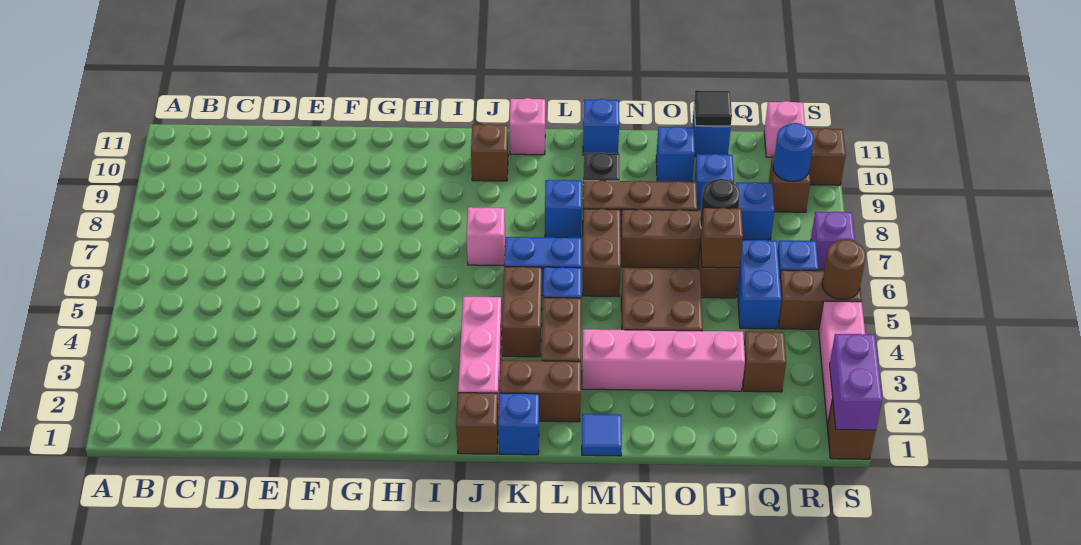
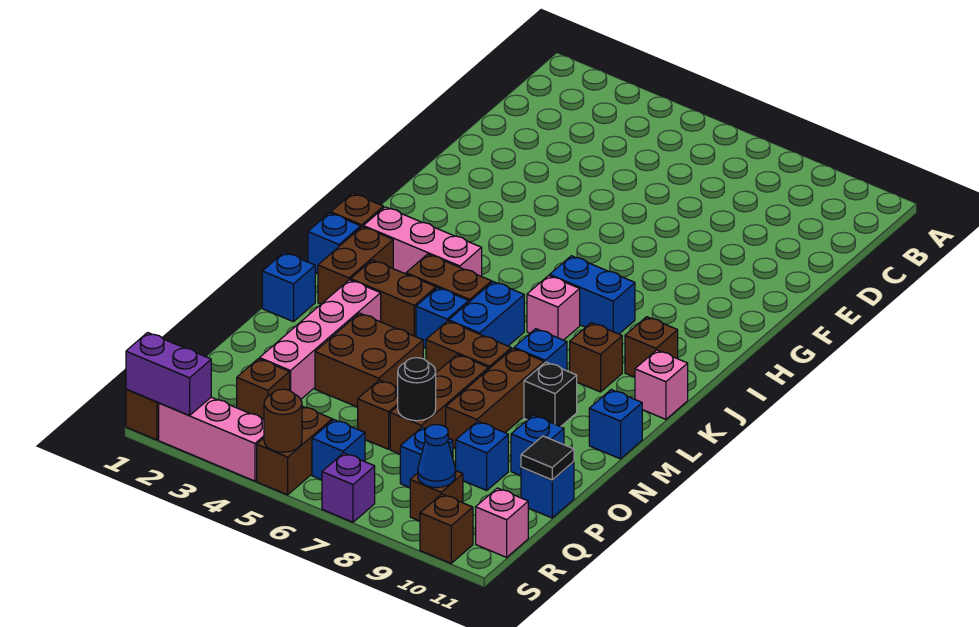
blue 1x1 tile [582,414,622,456] -> blue 1x1 brick [262,252,315,322]
brown 1x1 brick [701,208,743,268] -> brown 1x1 brick moved to [570,323,622,392]
blue 1x2 brick [737,240,781,329] -> blue 1x2 brick moved to [550,256,635,334]
blue 1x1 round brick [773,123,814,181] -> blue 1x1 cone [418,424,456,488]

